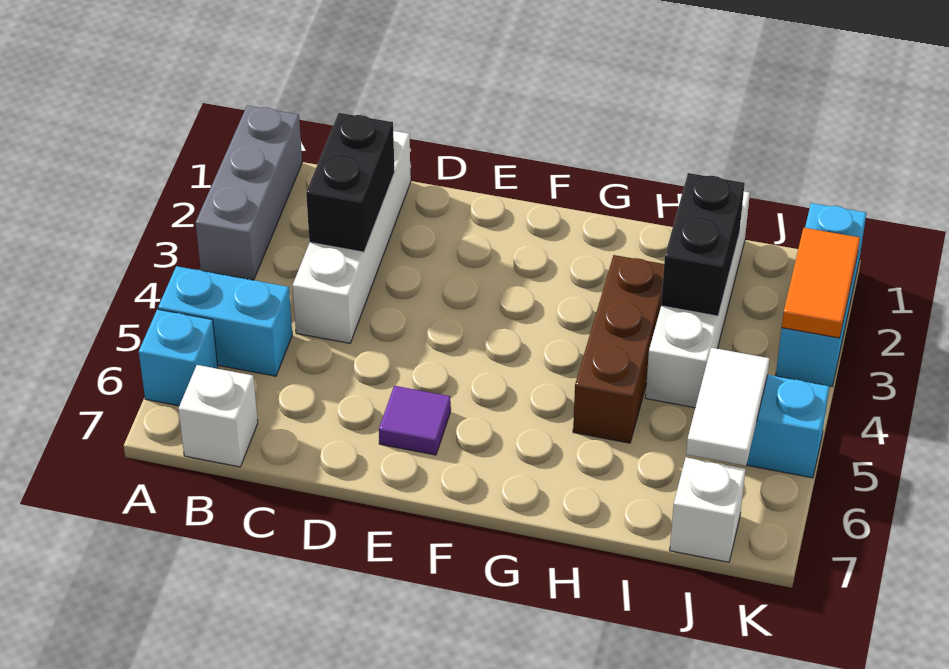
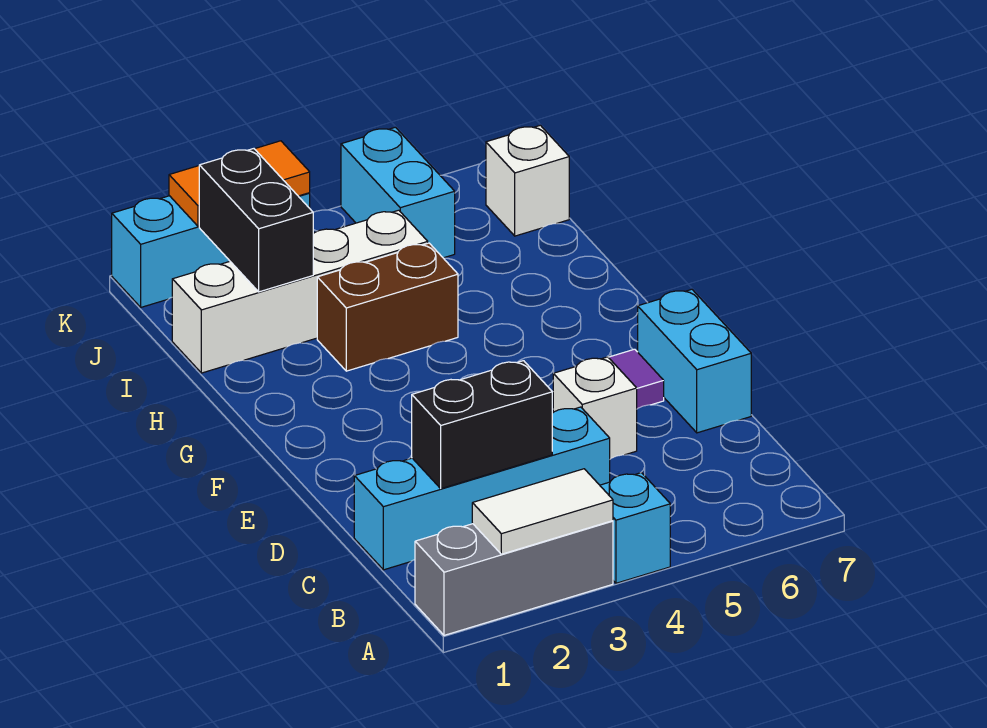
cyan 1x2 brick [158,266,292,376] -> cyan 1x2 brick moved to [638,289,751,433]
cyan 1x1 brick [139,309,218,406] -> cyan 1x1 brick moved to [600,473,670,583]
white 1x1 brick [178,365,258,467] -> white 1x1 brick moved to [553,357,637,459]
white 1x4 brick [293,131,411,343] -> cyan 1x4 brick [354,407,610,570]
brown 1x3 brick [573,255,664,443] -> brown 1x2 brick [317,243,458,371]
black 1x2 brick [661,173,745,316] -> black 1x2 brick turned to [199,149,313,292]
white 1x2 tile [686,348,770,466] -> white 1x2 tile moved to [472,469,613,554]

